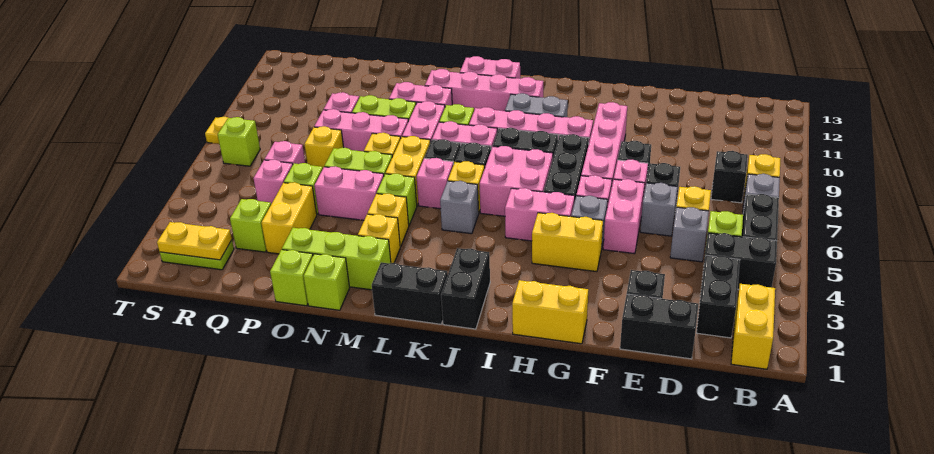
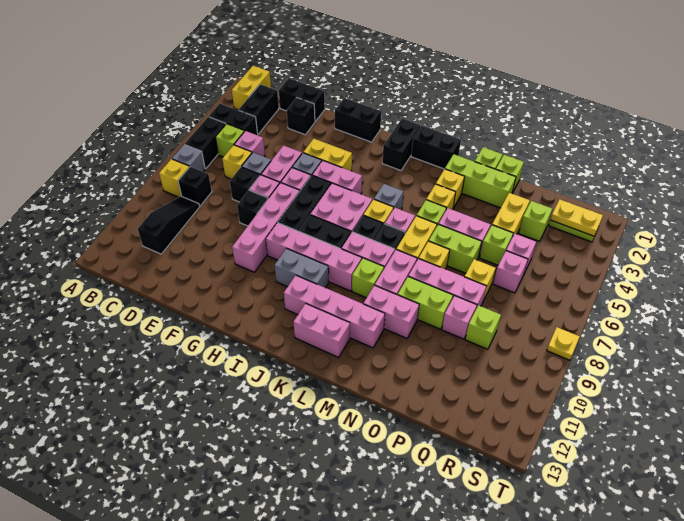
none -> black 1x3 slope [138,196,200,254]
grey 1x1 brick [670,207,709,262] -> pink 1x1 brick [234,131,265,157]
yellow 1x2 brick [512,280,588,344] -> black 1x2 brick [335,98,381,142]
lime 1x1 brick [218,117,260,166] -> lime 1x1 brick moved to [465,305,501,349]

